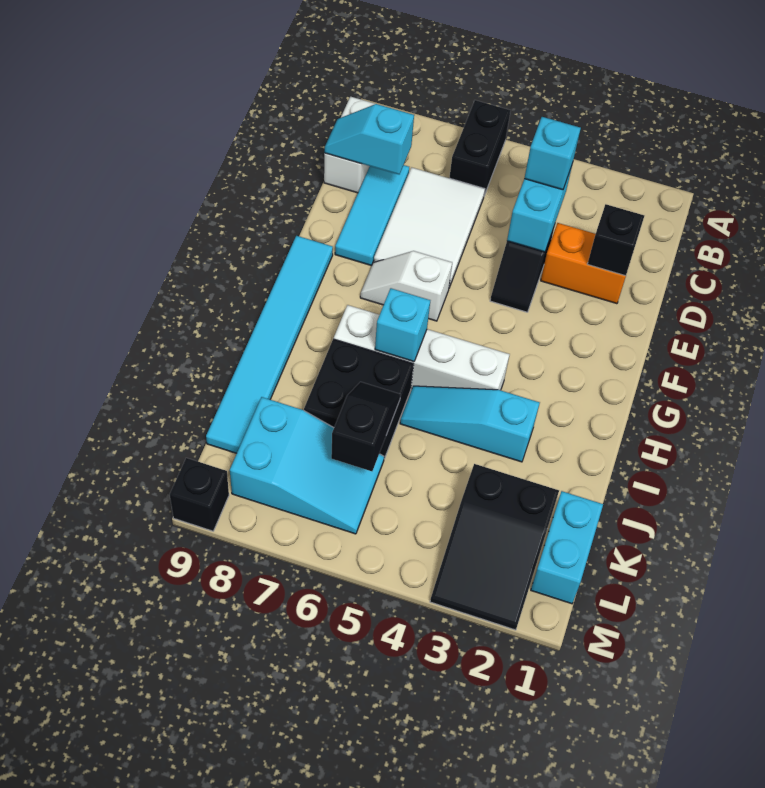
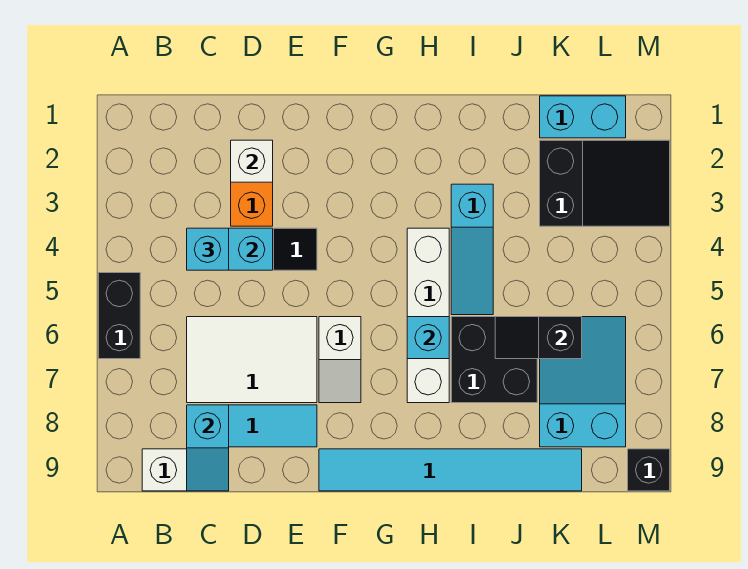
black 1x2 brick [449,100,511,195] -> black 1x2 brick turned to [98,273,140,359]
black 1x1 brick [587,204,644,276] -> white 1x1 brick [231,140,273,182]

